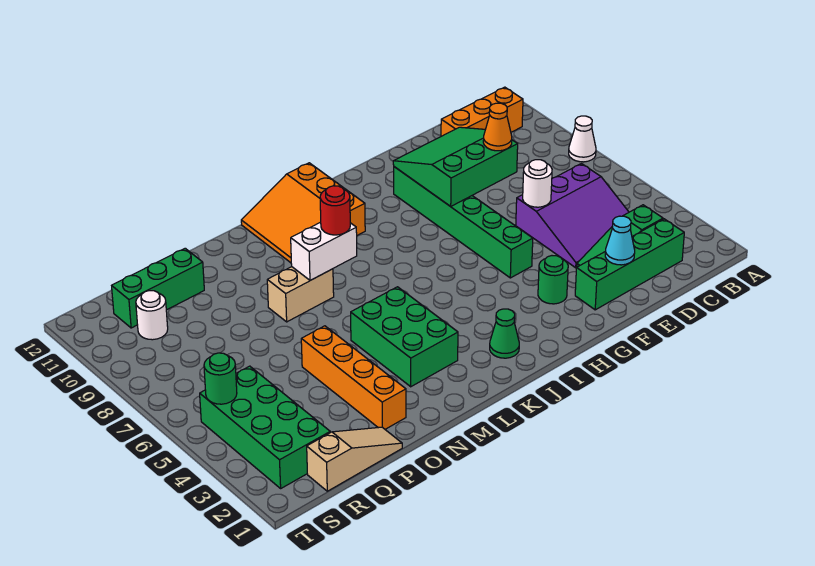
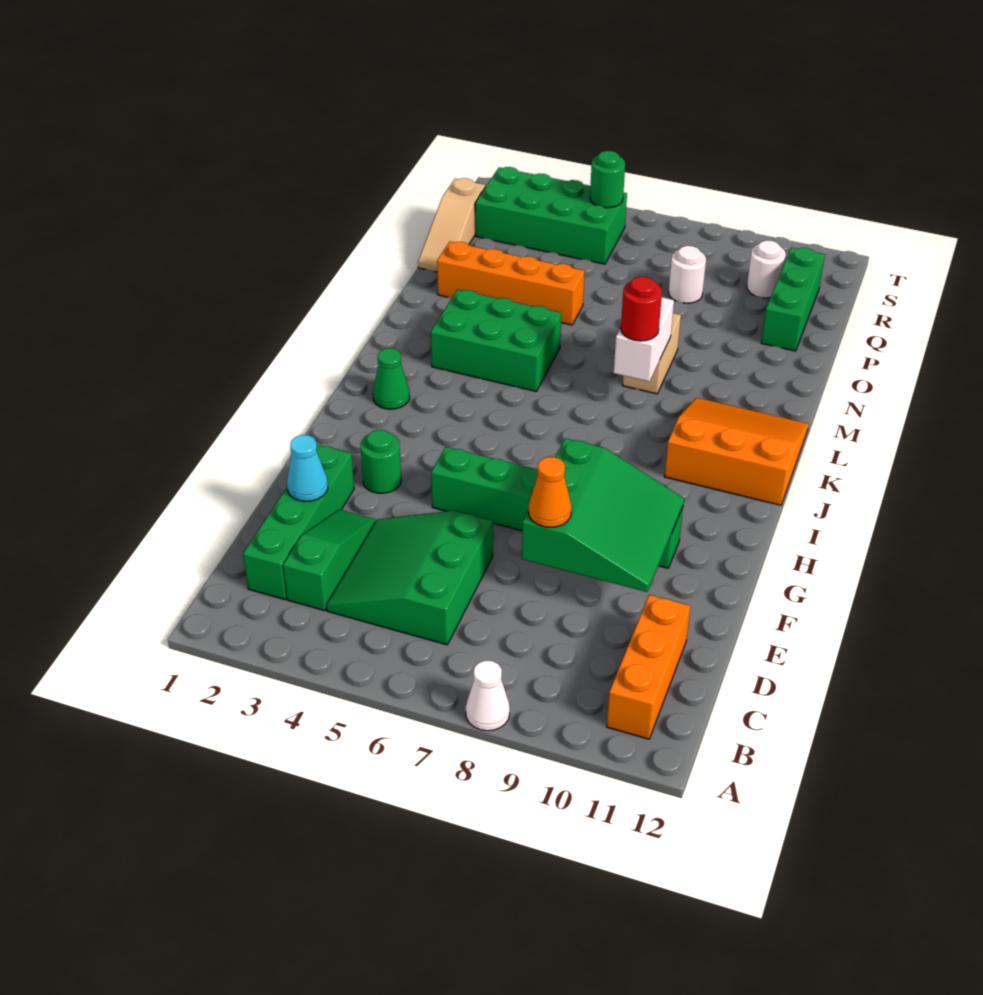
purple 3x3 slope [516,164,629,268] -> green 3x3 slope [327,510,493,645]
white 1x1 round brick [523,160,552,207] -> white 1x1 round brick moved to [669,246,706,303]

